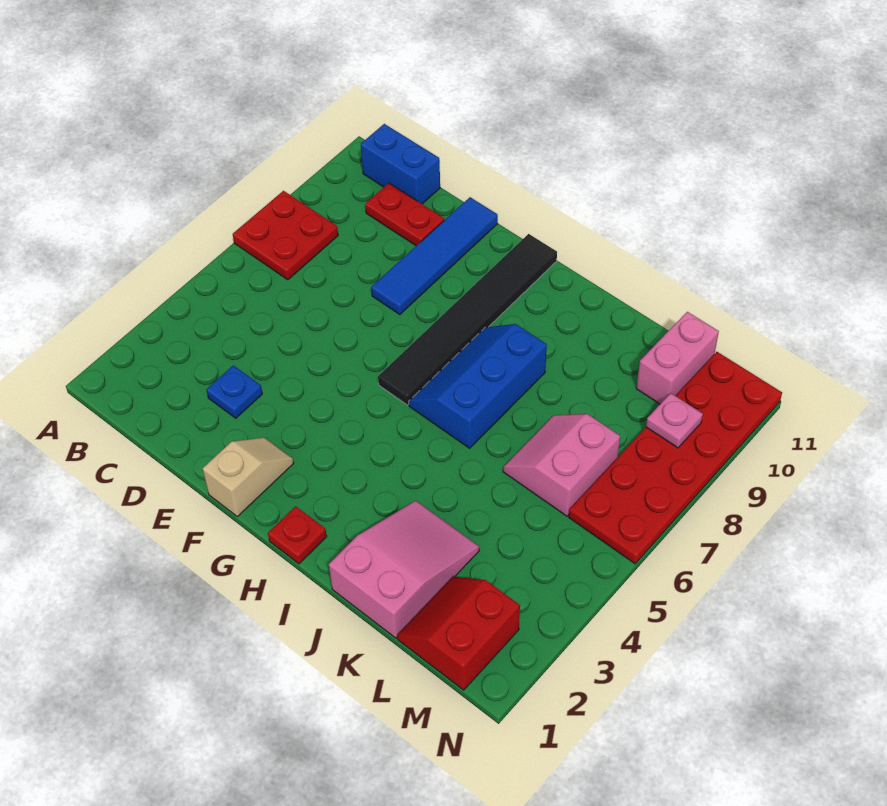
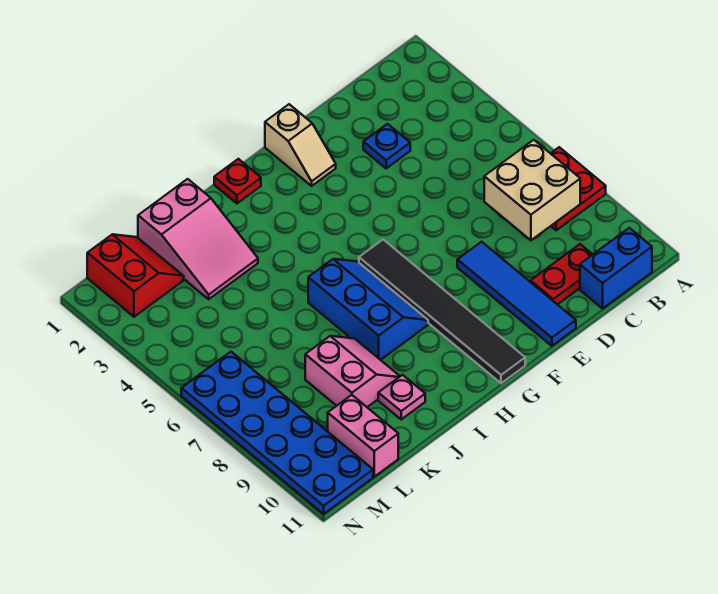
none -> tan 2x2 brick [484,140,580,240]
pink 2x2 slope [503,414,620,516] -> pink 2x2 slope moved to [305,336,400,407]
red 2x6 plate [569,352,782,564] -> blue 2x6 plate [181,352,373,514]
pink 1x1 plate [646,393,703,448] -> pink 1x1 plate moved to [378,375,425,419]

